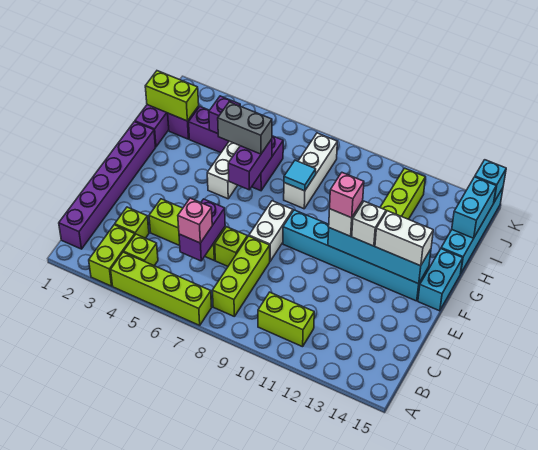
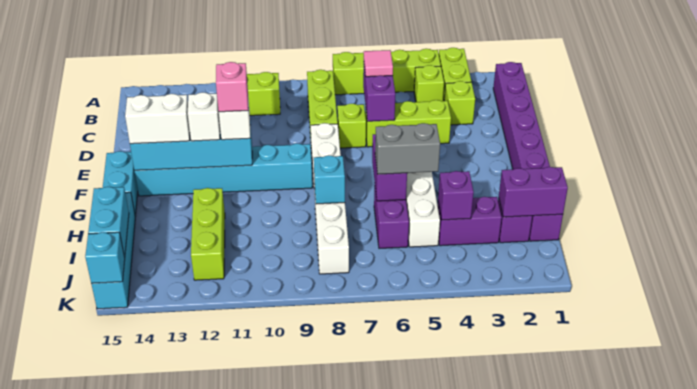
pink 1x1 brick [178,198,212,243] -> pink 1x1 tile [364,50,393,77]
cyan 1x1 tile [284,160,316,191] -> cyan 1x1 brick [314,155,345,204]
lime 1x2 brick [145,71,199,121] -> purple 1x2 brick [499,167,568,217]

